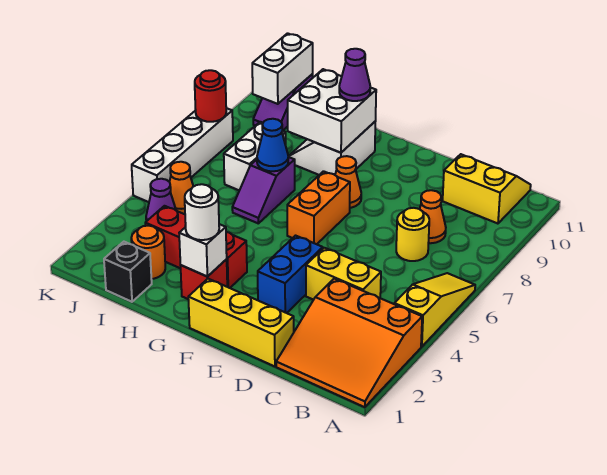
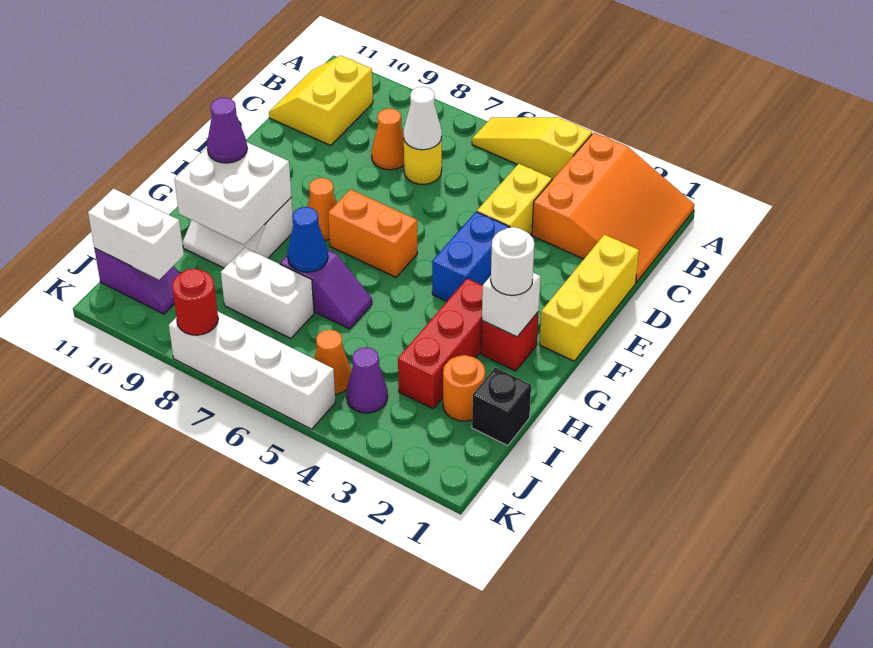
none -> white 1x1 cone [404,87,442,150]
blue 1x2 brick [258,236,323,313] -> blue 1x2 brick turned to [432,212,510,301]

